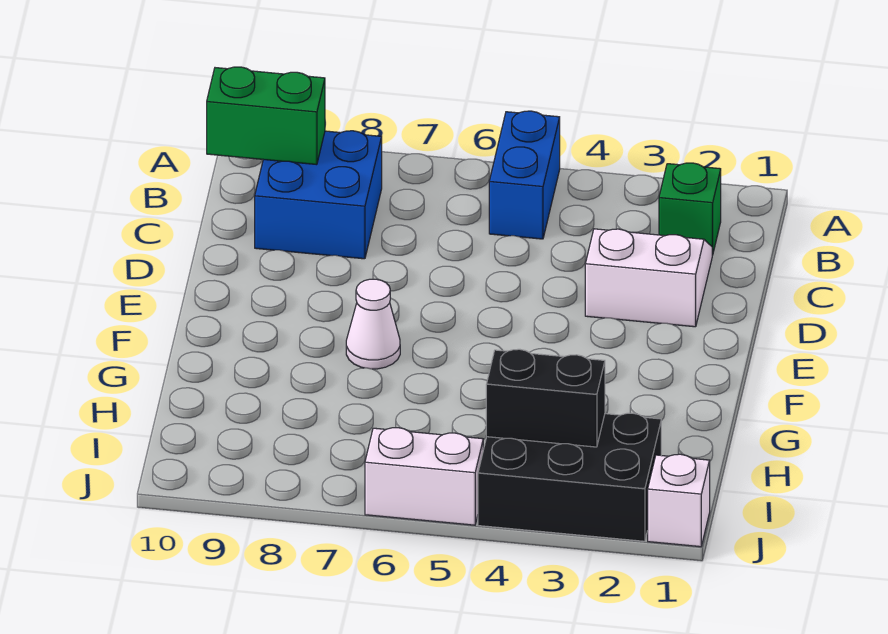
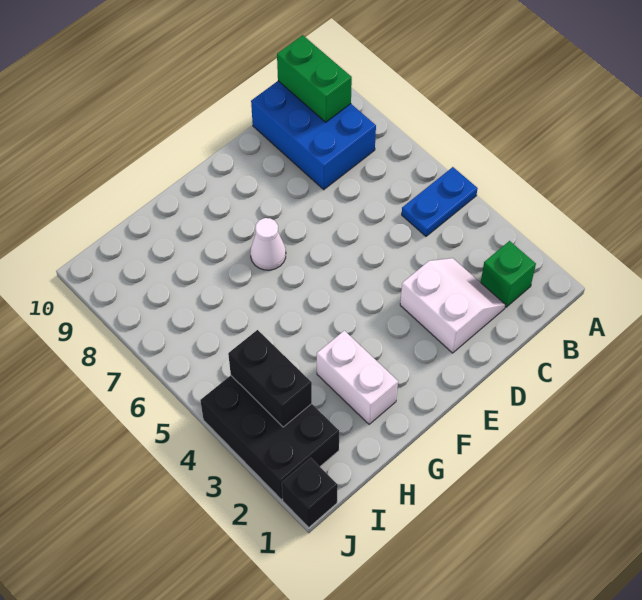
blue 1x2 brick [489,111,560,239] -> blue 1x2 plate [402,167,478,236]
blue 2x2 brick [255,131,382,259] -> blue 2x3 brick [251,81,376,190]
white 1x1 brick [648,454,710,547] -> black 1x1 brick [282,458,338,527]
white 1x2 brick [365,428,483,525] -> white 1x2 brick moved to [317,331,398,424]

